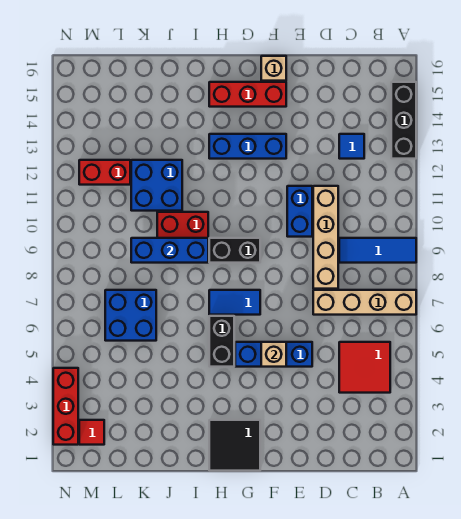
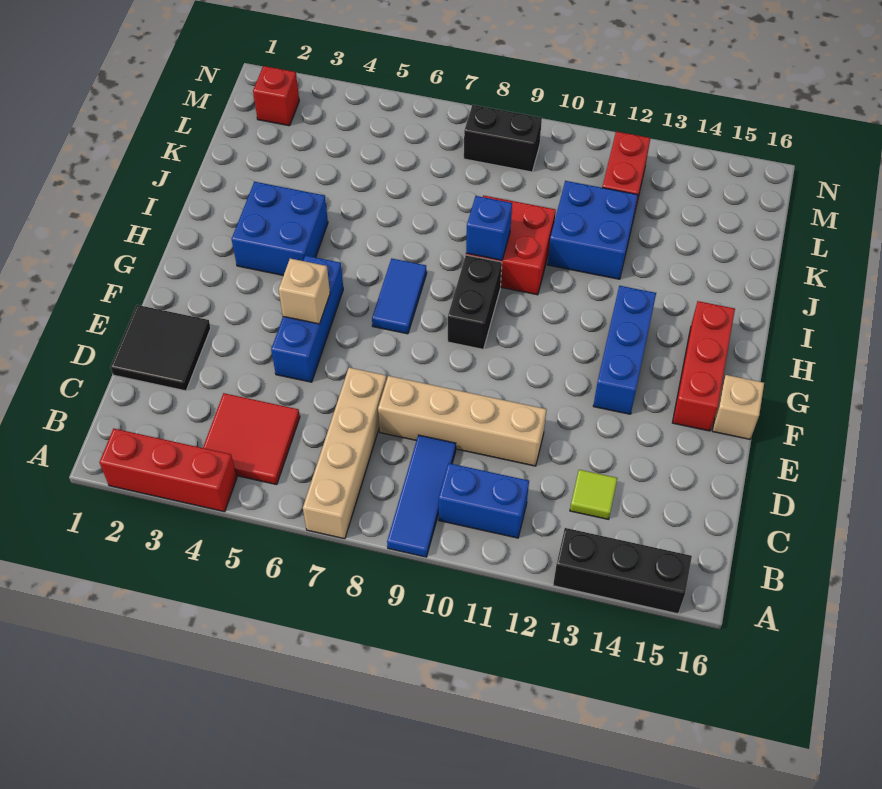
blue 1x1 tile [339,134,364,159] -> lime 1x1 tile [570,470,617,519]
blue 1x2 brick [287,186,312,237] -> blue 1x2 brick moved to [439,463,529,538]
black 2x2 tile [209,420,260,471] -> black 2x2 tile moved to [110,305,211,391]
black 1x2 brick [209,316,234,367] -> black 1x2 brick moved to [464,105,542,172]
blue 1x3 brick [131,238,208,263] -> blue 1x1 brick [466,196,512,260]
blue 2x2 brick [105,290,156,341] -> blue 2x2 brick moved to [232,182,328,275]
red 1x1 tile [79,420,104,445] -> red 1x1 brick [253,66,299,126]
red 1x3 brick [53,368,78,445] -> red 1x3 brick moved to [100,429,237,512]

